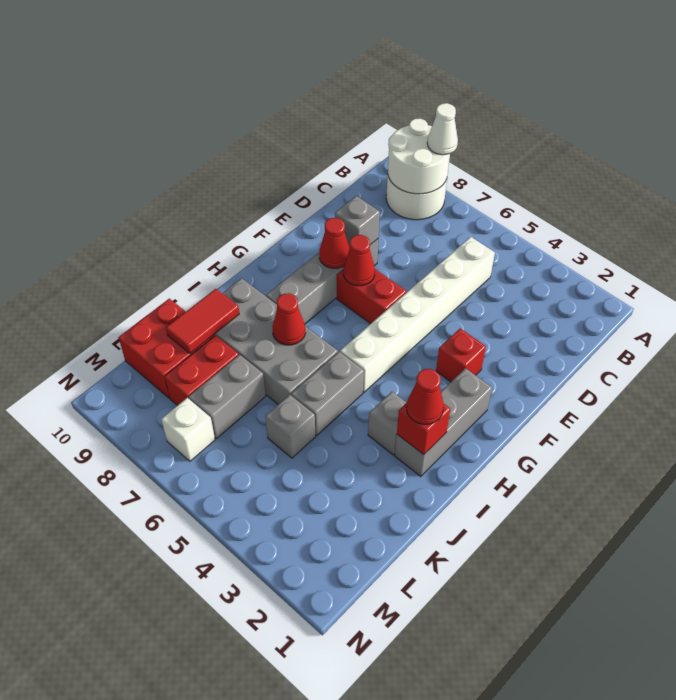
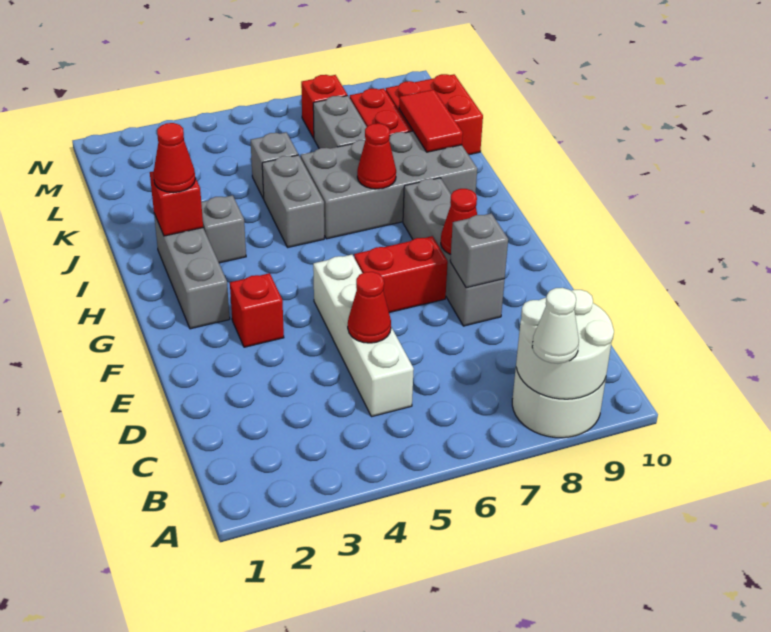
white 1x6 brick [340,237,495,392] -> white 1x4 brick [313,255,414,417]
red 1x1 cone [343,235,375,286] -> red 1x1 cone moved to [348,272,391,343]
white 1x1 brick [161,398,215,461] -> red 1x1 brick [301,75,347,138]

